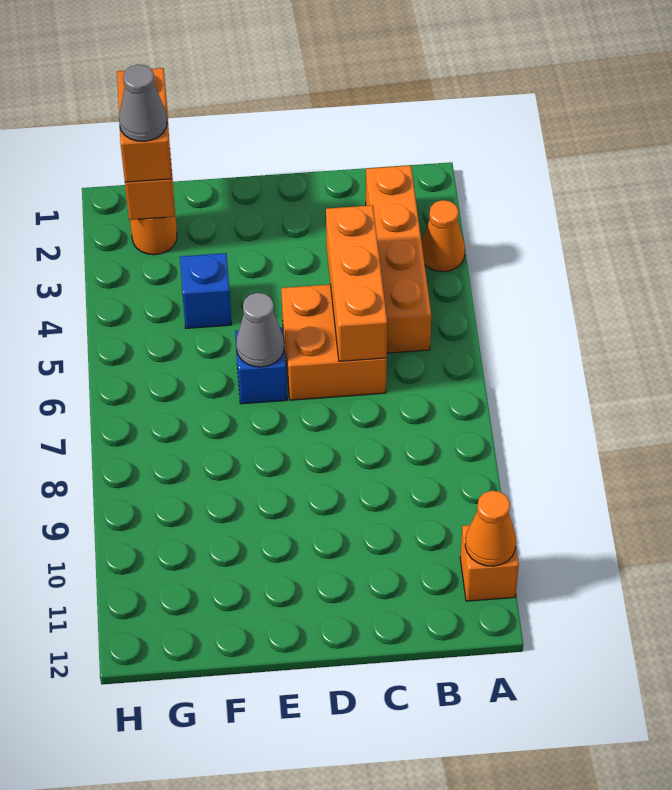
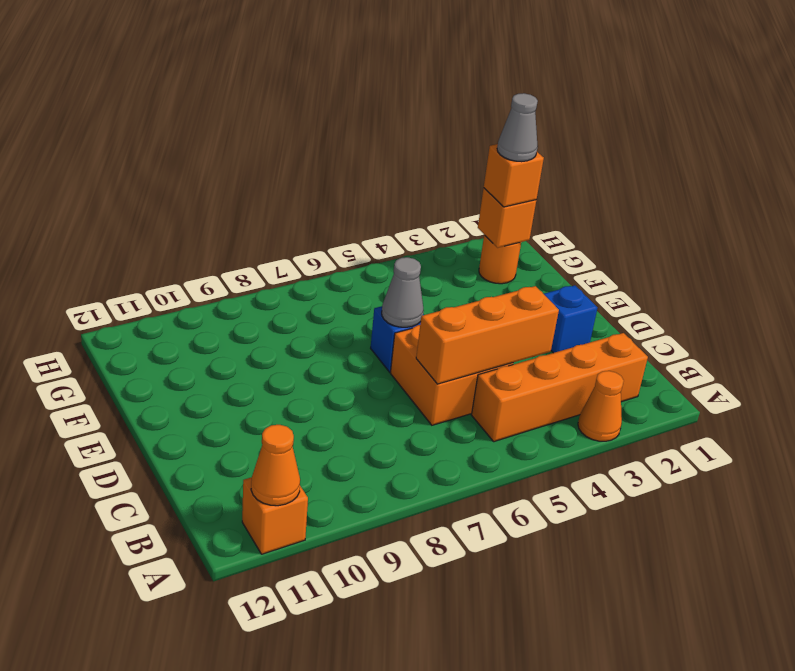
blue 1x1 brick [180,253,232,328] -> blue 1x1 brick moved to [544,285,597,353]
orange 1x2 brick [117,68,172,182] -> orange 1x1 brick [484,144,544,207]

